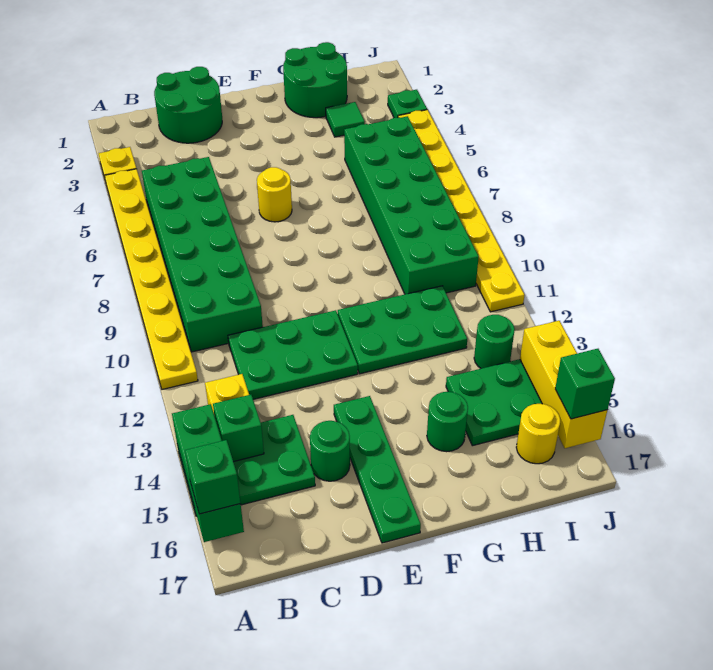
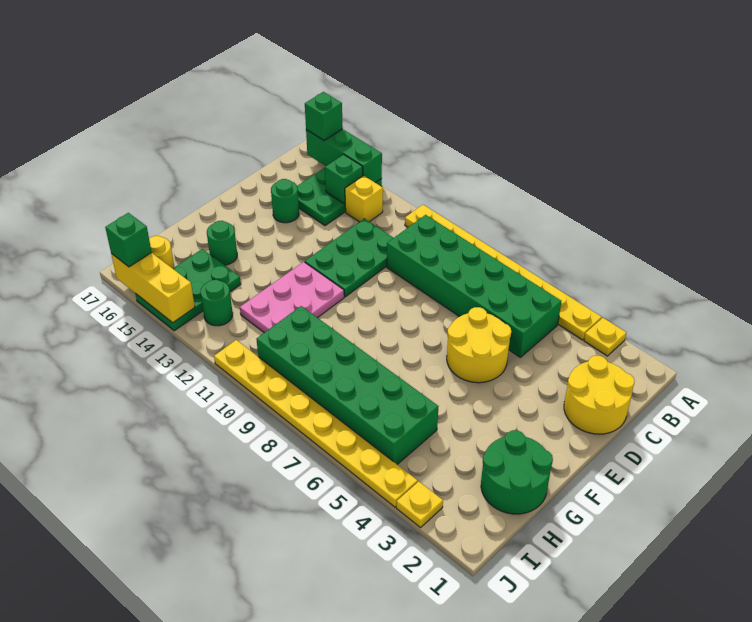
green 2x2 round brick [154,67,222,143] -> yellow 2x2 round brick [564,356,635,434]
yellow 1x1 round brick [257,167,292,222] -> yellow 2x2 round brick [447,307,511,383]
green 1x4 plate [334,396,421,543] -> none
green 2x3 plate [338,286,467,374] -> pink 2x3 plate [240,262,344,333]
green 1x1 tile [326,102,365,137] -> none
green 1x1 plate [388,90,427,118] -> yellow 1x1 plate [396,482,443,528]

